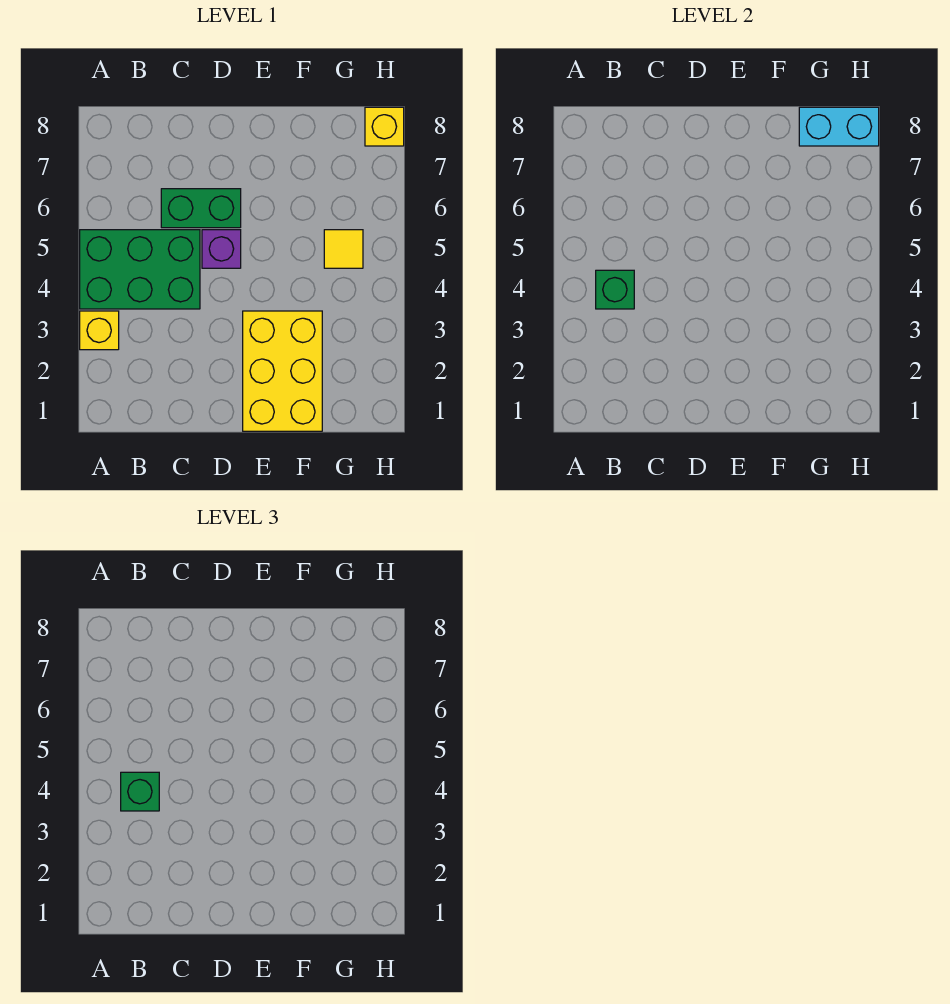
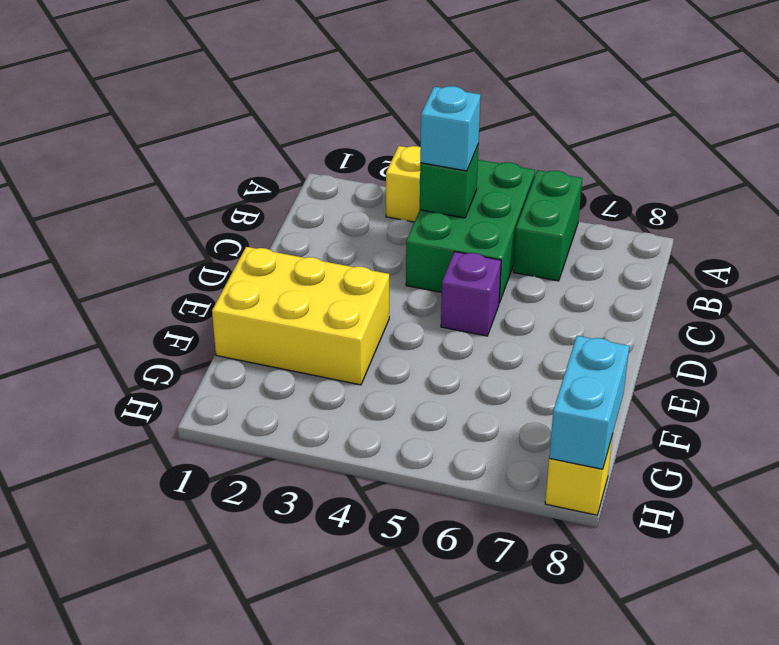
green 1x1 brick [121,772,159,811] -> cyan 1x1 brick [420,86,481,171]
green 1x2 brick [161,189,241,228] -> green 1x2 brick moved to [513,170,582,281]
yellow 1x1 tile [324,230,363,268] -> none

